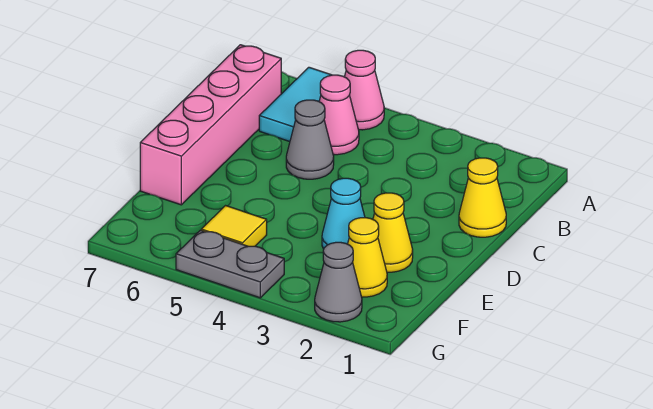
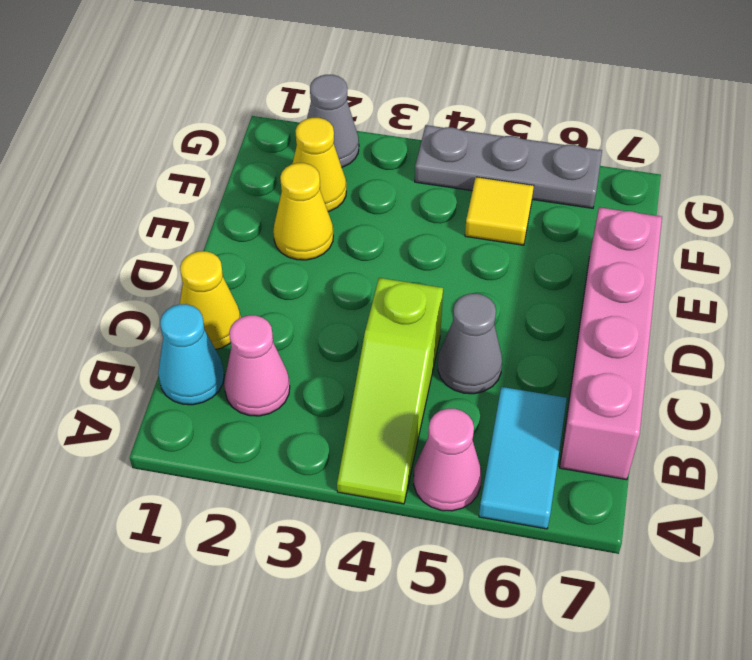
none -> lime 1x3 slope [337,278,443,504]
pink 1x1 cone [319,75,359,155] -> pink 1x1 cone moved to [224,315,290,416]
cyan 1x1 cone [322,178,365,249] -> cyan 1x1 cone moved to [158,304,224,405]
grey 1x2 plate [176,230,284,298] -> grey 1x3 plate [415,125,602,208]

